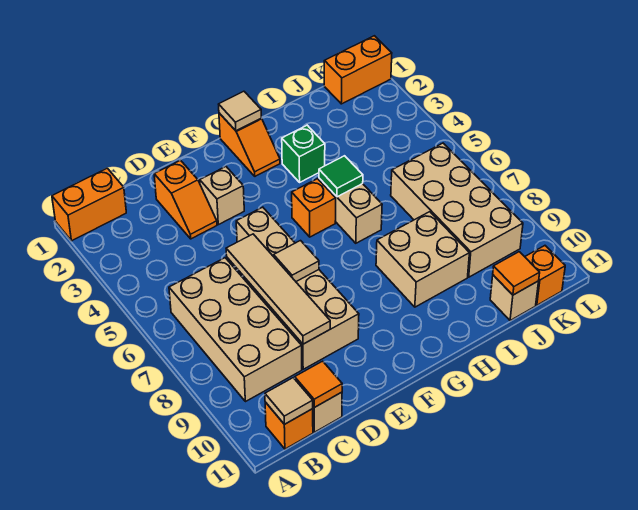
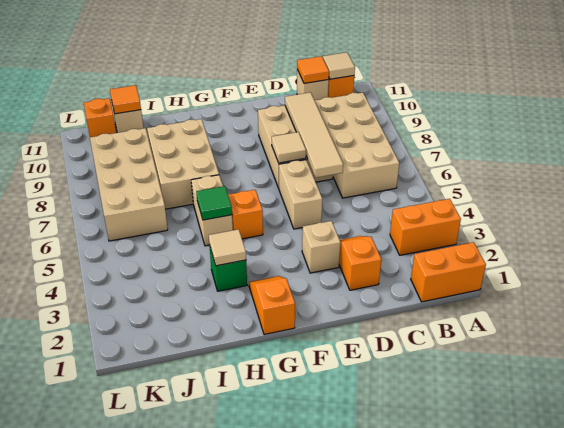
tan 1x1 tile [219,91,261,131] -> tan 1x1 tile moved to [209,229,246,266]
tan 2x2 brick [376,212,469,307] -> tan 2x3 brick [147,119,219,209]
orange 1x2 brick [324,36,392,104] -> orange 1x2 brick moved to [390,199,461,255]

